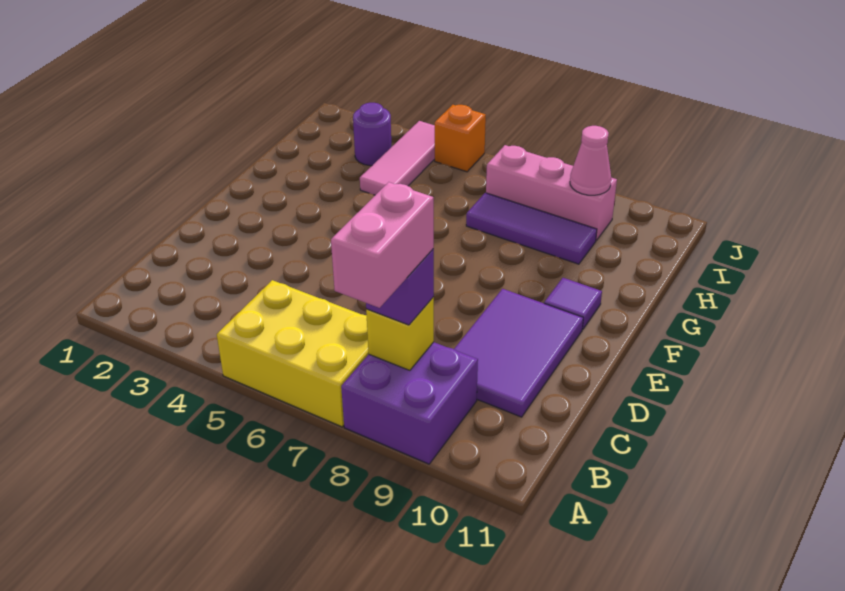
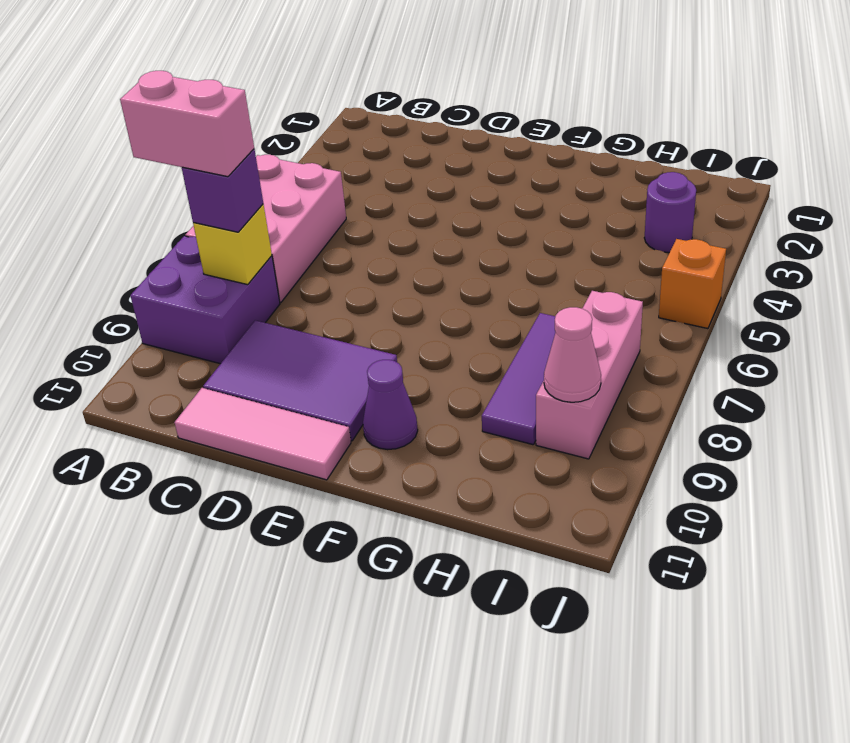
yellow 2x3 brick [217,280,369,427] -> pink 2x3 brick [186,155,346,303]
purple 1x1 tile [544,278,602,329] -> purple 1x1 cone [363,360,418,450]
pink 1x3 tile [360,121,435,195] -> pink 1x3 tile moved to [174,388,351,480]

